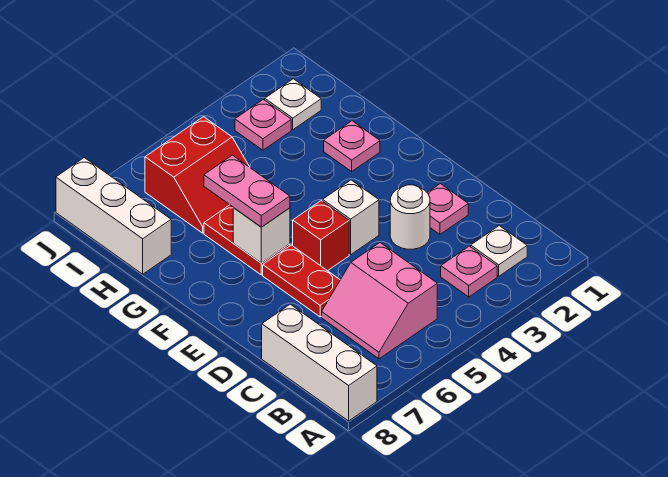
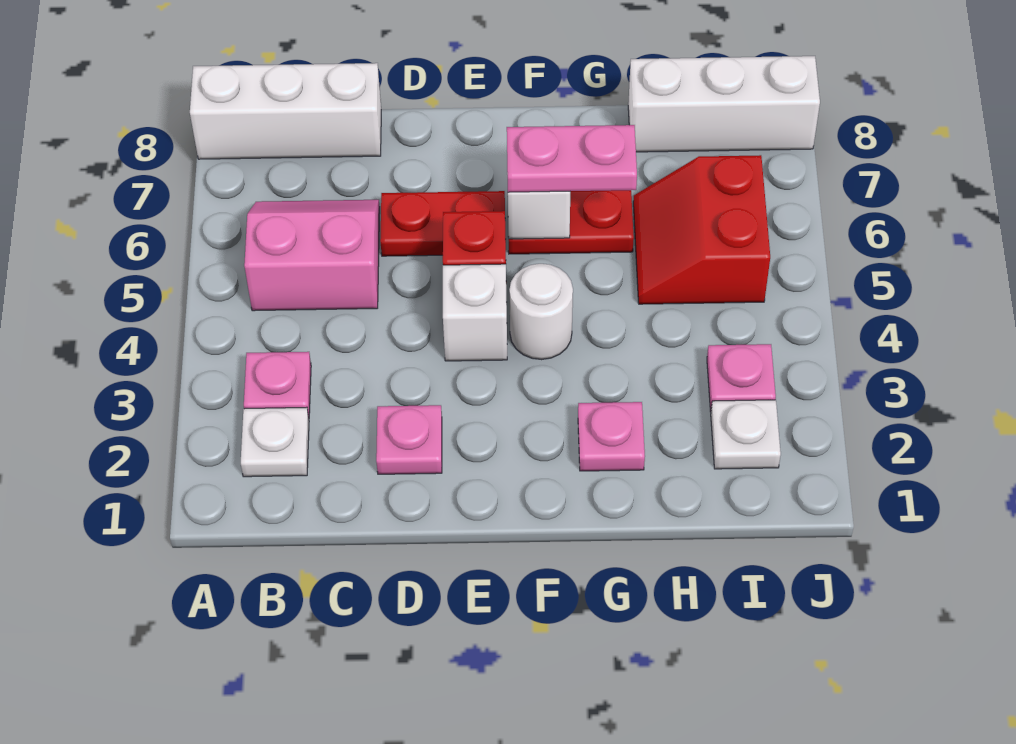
white 1x1 round brick [390,185,430,249] -> white 1x1 round brick moved to [509,264,573,360]

